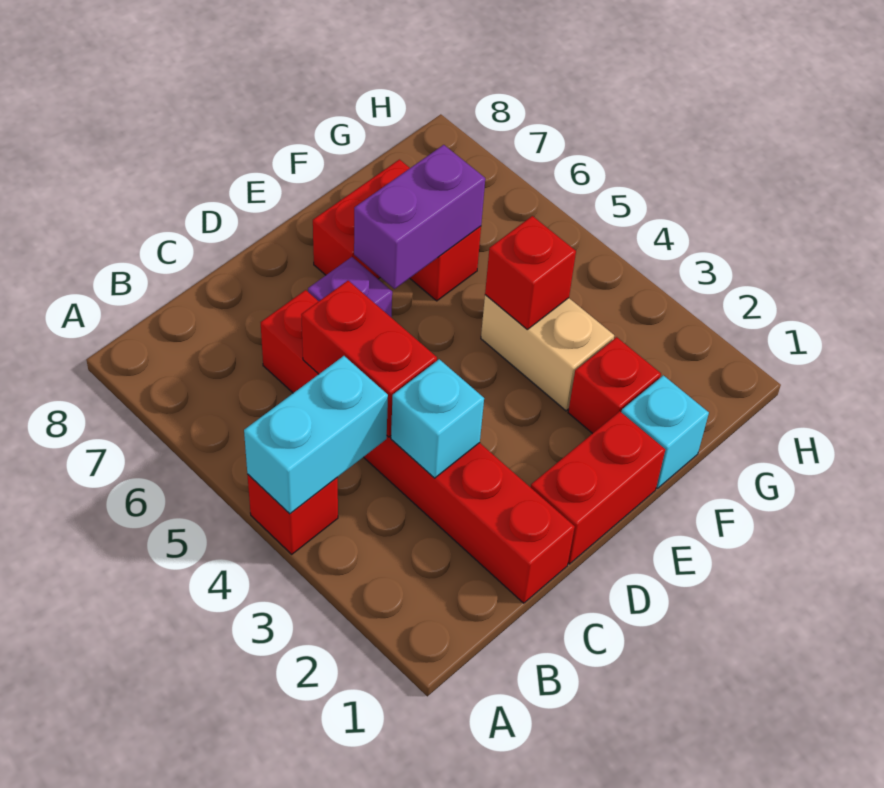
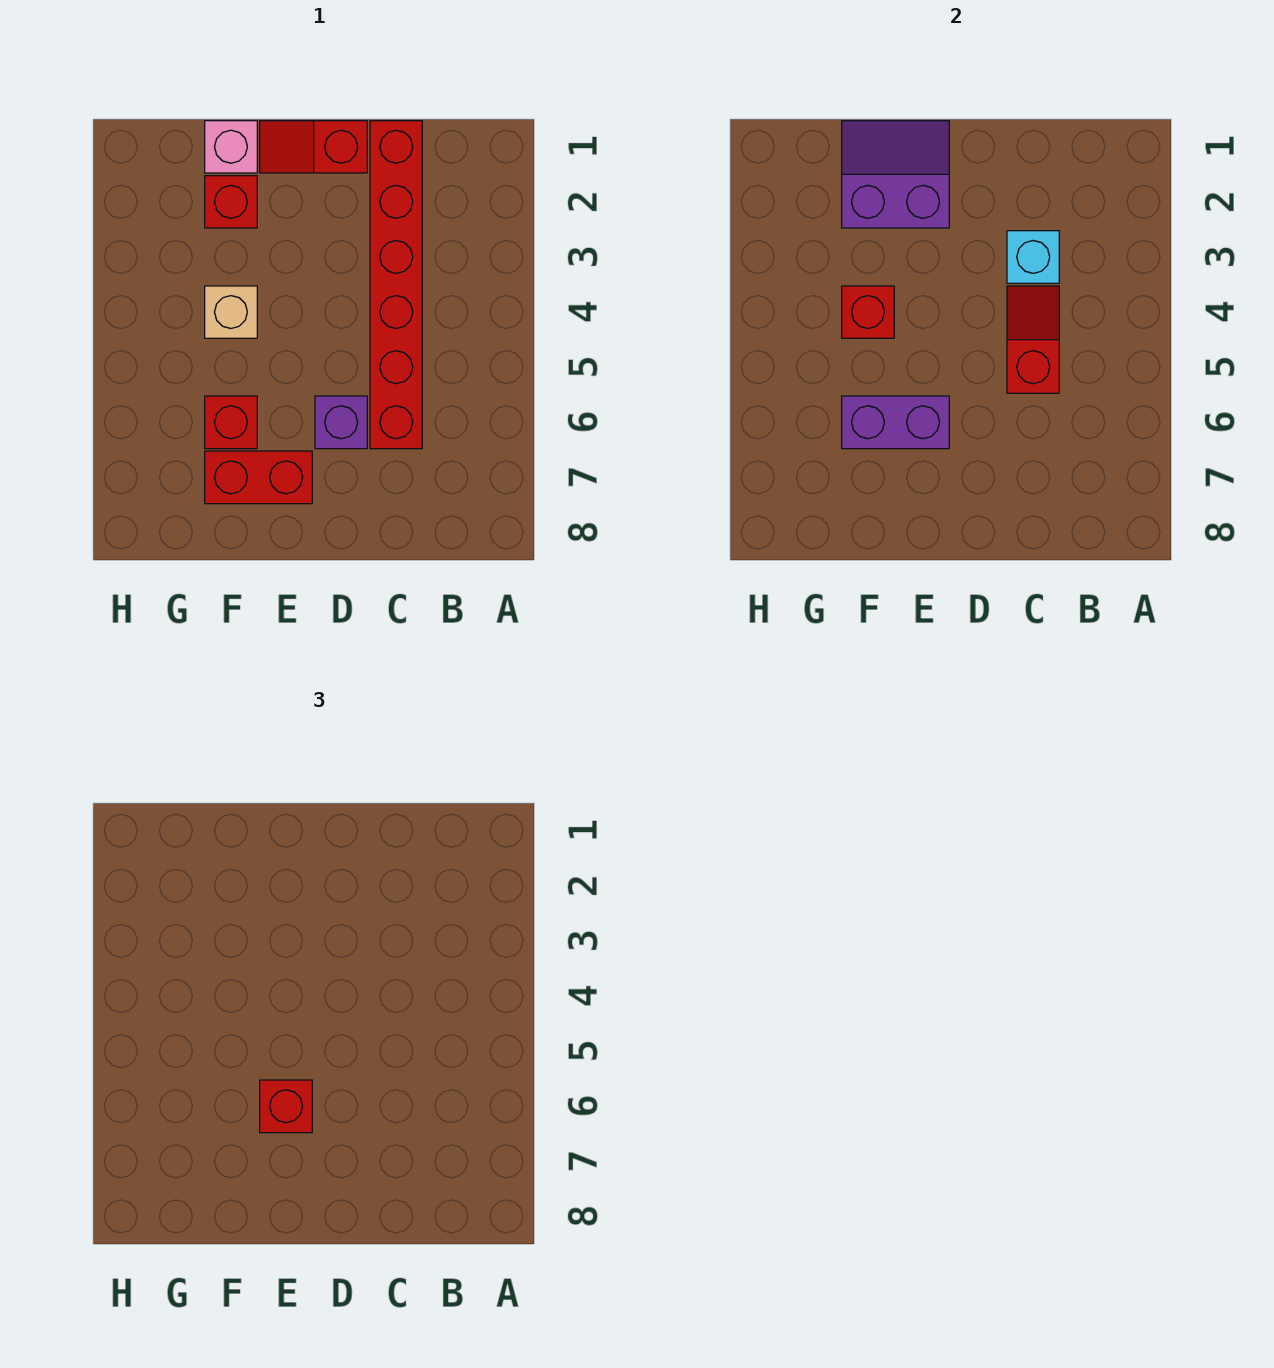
red 1x1 brick [247,474,338,554] -> red 1x1 brick moved to [260,1080,312,1133]
cyan 1x2 brick [244,356,388,514] -> none
red 1x2 brick [301,281,437,437] -> red 1x2 slope [1007,286,1059,393]
red 1x2 brick [531,411,665,564] -> red 1x2 slope [260,121,367,173]
none -> purple 2x2 slope [842,121,949,228]
cyan 1x1 brick [621,375,709,489] -> pink 1x1 brick [205,121,257,173]
tan 1x2 brick [481,295,614,411] -> tan 1x1 brick [205,286,257,338]

